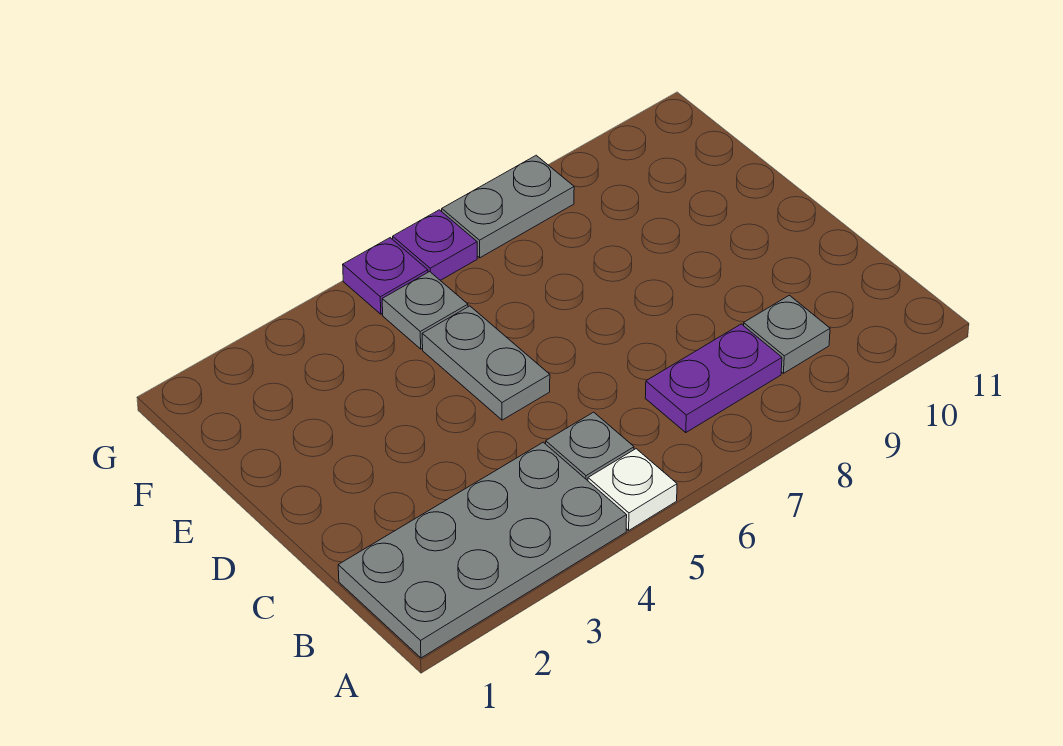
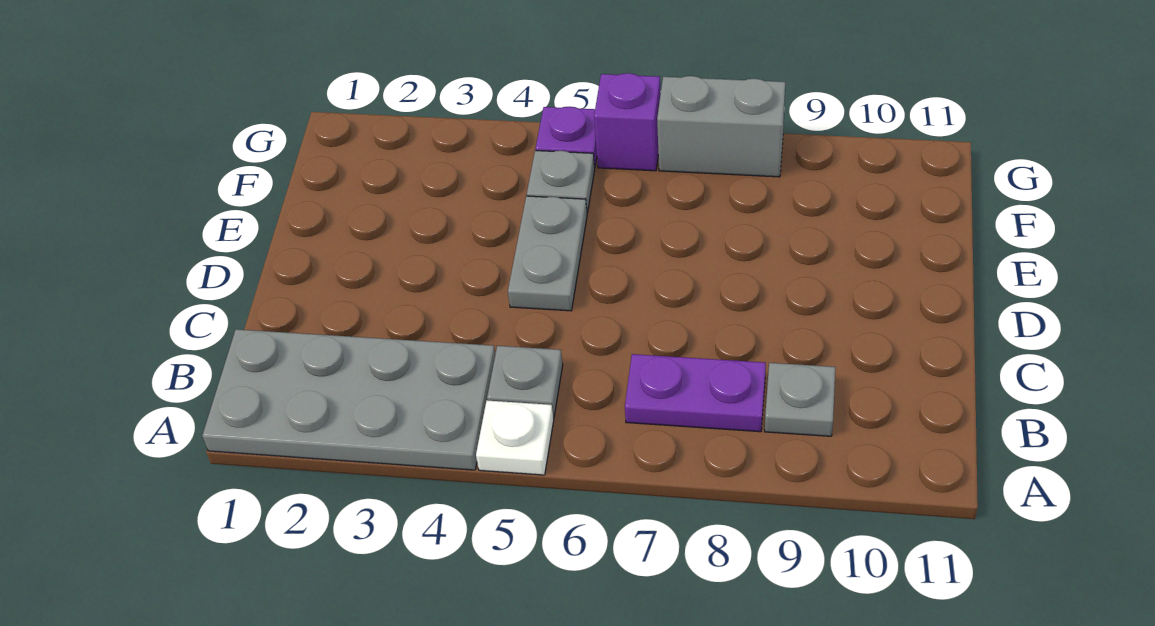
purple 1x1 plate [393,210,477,280] -> purple 1x1 brick [594,73,661,171]
grey 1x2 plate [442,155,574,258] -> grey 1x2 brick [657,76,785,177]

